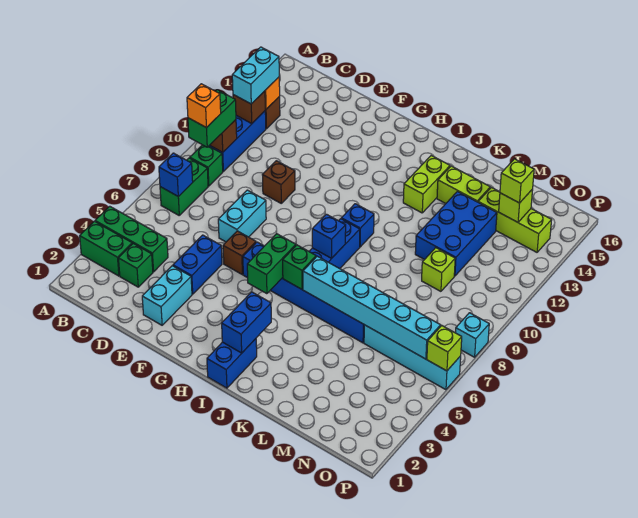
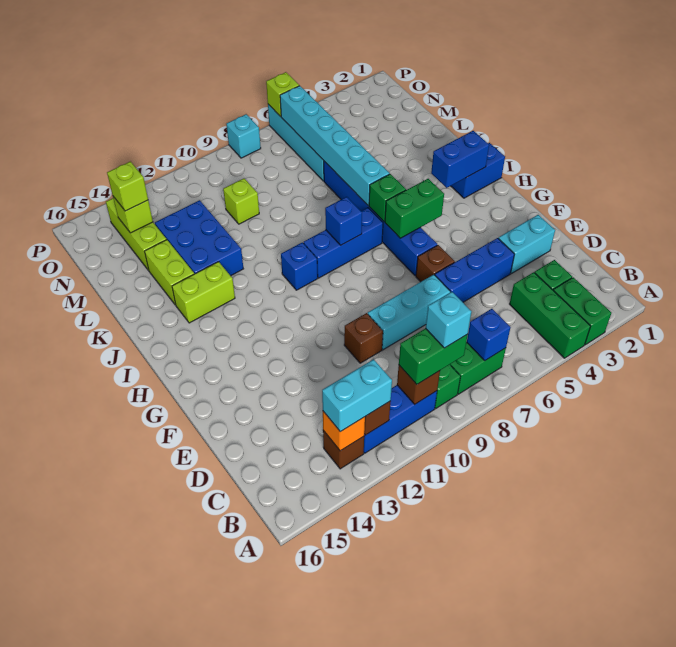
orange 1x1 brick [187,84,221,128] -> cyan 1x1 brick [426,292,471,348]
blue 1x2 brick [173,235,222,294] -> blue 1x3 brick [435,238,514,302]
cyan 1x2 brick [218,190,266,242] -> cyan 1x3 brick [368,275,450,350]
blue 2x3 brick [415,192,497,276] -> blue 2x3 brick turned to [155,200,243,276]

